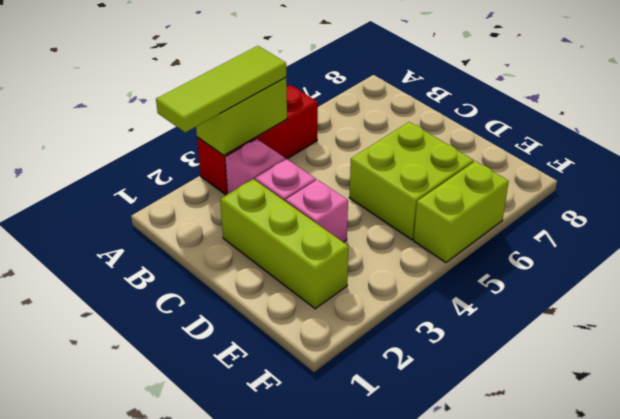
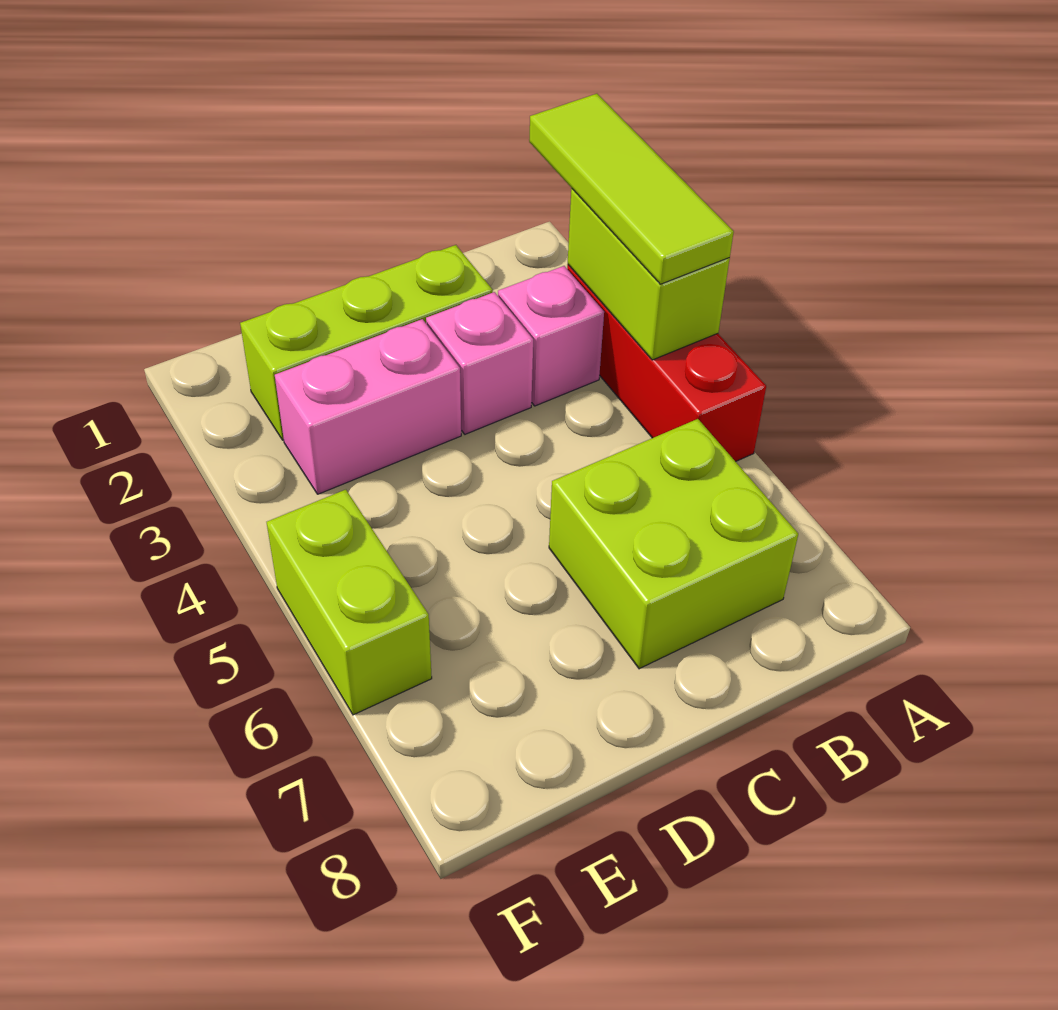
pink 1x1 brick [286,180,348,242] -> pink 1x2 brick [275,319,461,494]
lime 2x2 brick [349,122,474,240] -> lime 2x2 brick moved to [549,419,798,669]

